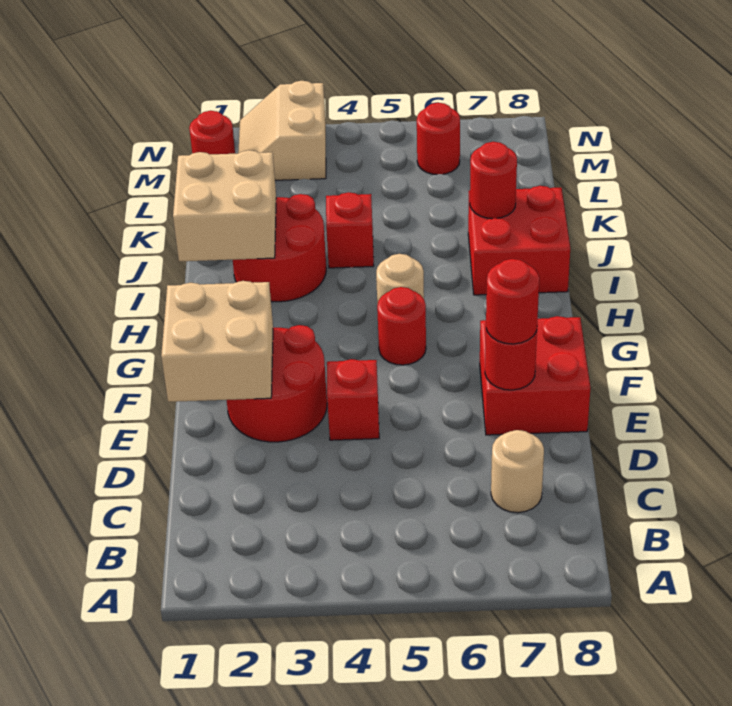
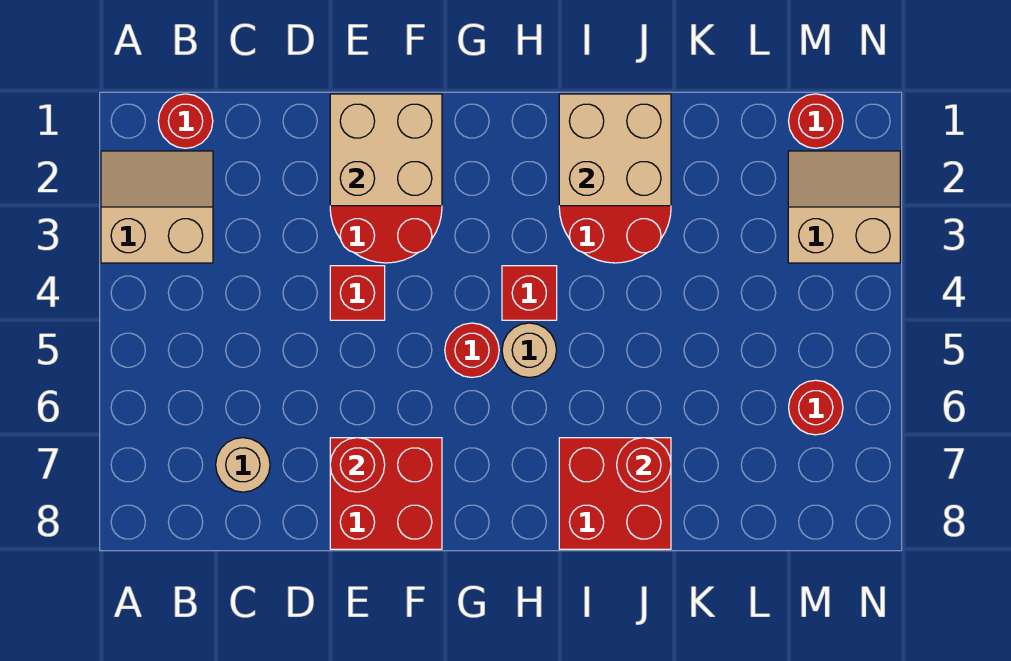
none -> tan 2x2 slope [101,151,213,263]
red 1x1 round brick [486,259,539,344] -> red 1x1 round brick moved to [158,94,213,148]
red 1x1 brick [326,192,374,268] -> red 1x1 brick moved to [502,266,557,320]

